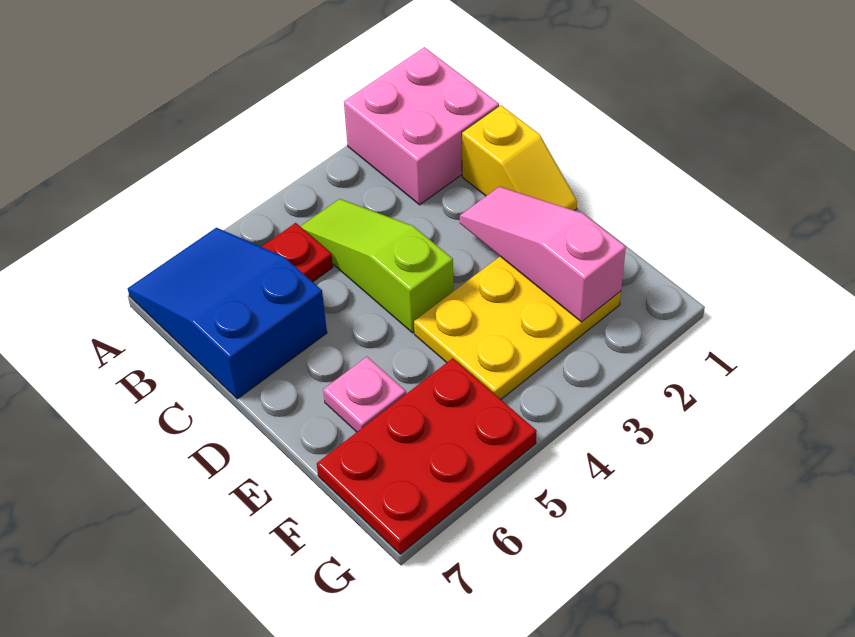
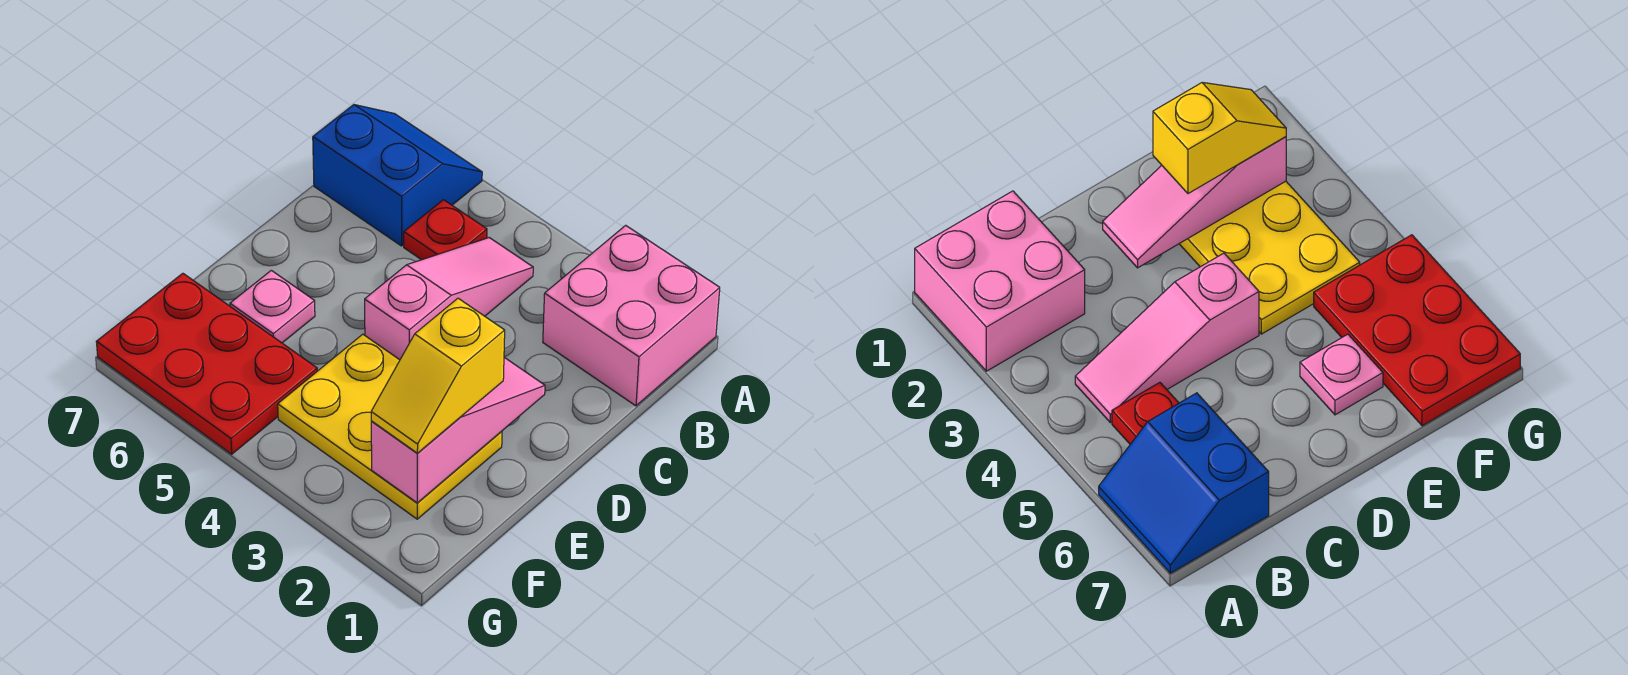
blue 2x3 slope [128,228,327,399] -> blue 2x2 slope [313,105,482,246]
lime 1x3 slope [300,199,453,333] -> pink 1x3 slope [365,238,533,360]
yellow 1x2 slope [462,105,577,211] -> yellow 1x2 slope moved to [371,298,505,453]

